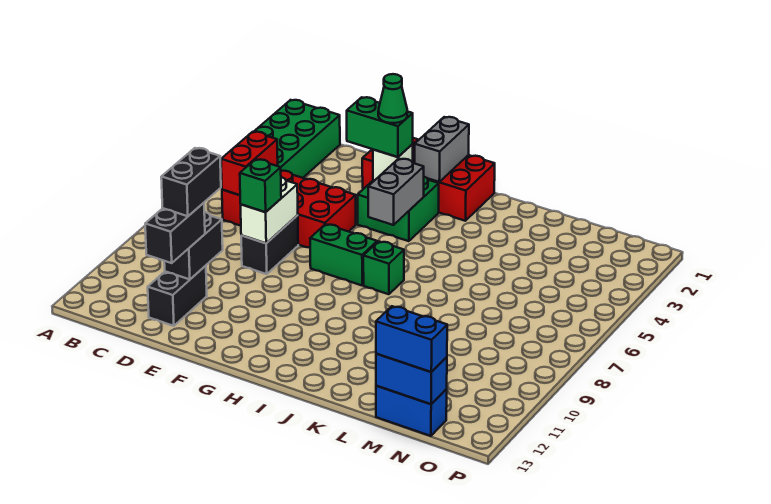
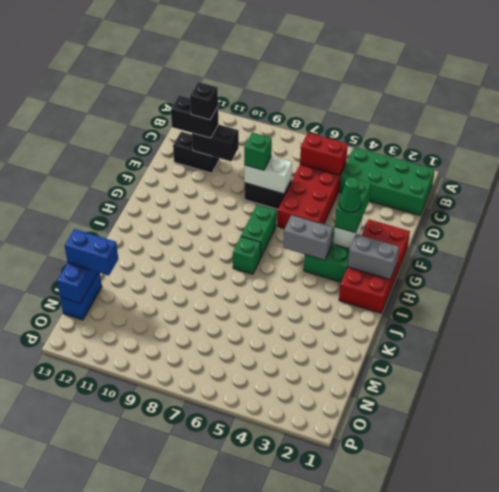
black 1x2 brick [161,148,221,216] -> black 1x1 brick [190,82,218,120]
blue 1x2 brick [376,306,447,372] -> blue 1x2 brick turned to [65,229,118,276]

